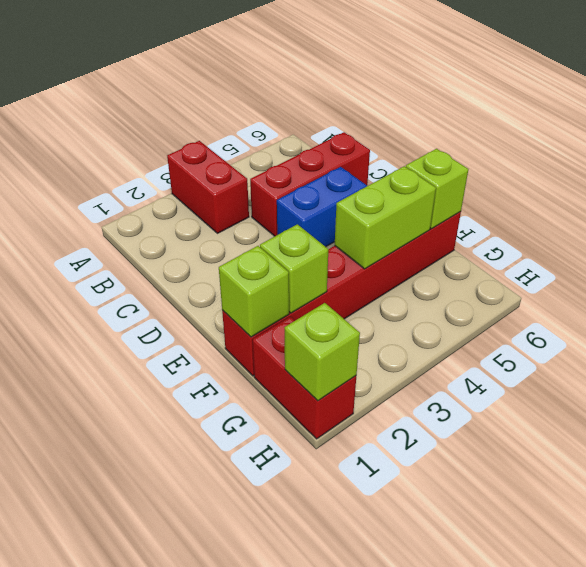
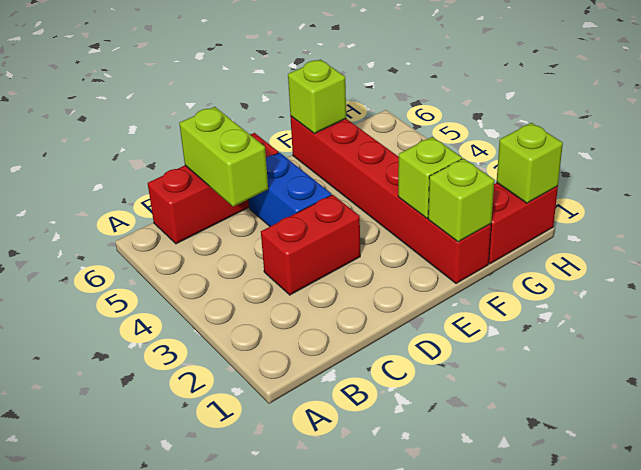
red 1x2 brick [167,141,249,233] -> red 1x2 brick moved to [261,195,360,295]
red 1x3 brick [250,132,370,236] -> red 1x3 brick turned to [148,133,278,244]
lime 1x2 brick [335,166,436,269] -> lime 1x2 brick moved to [179,107,268,207]

